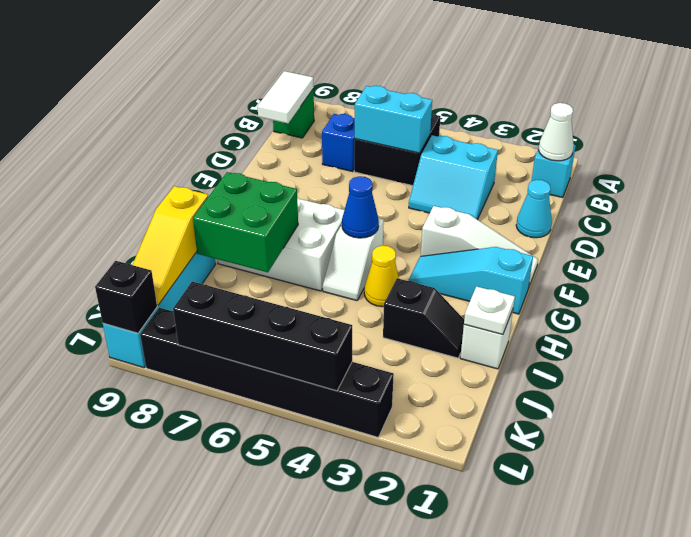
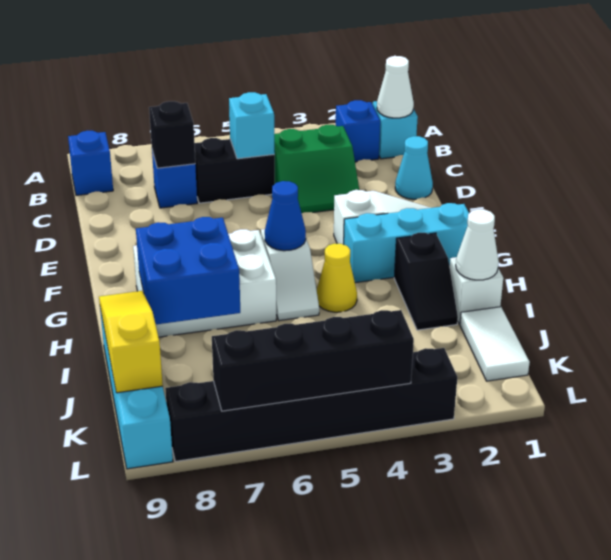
none -> blue 1x1 brick [336,100,380,162]
black 2x2 brick [354,114,440,186] -> black 1x2 brick [194,138,275,203]
green 1x1 brick [273,89,314,138] -> blue 1x1 brick [68,131,113,195]
white 1x2 tile [257,71,314,123] -> white 1x2 tile moved to [460,307,530,381]
cyan 2x2 slope [409,135,498,220] -> green 2x2 slope [274,125,359,213]
cyan 1x2 brick [355,86,432,153] -> cyan 1x1 brick [229,92,275,159]
cyan 1x3 slope [409,247,533,314] -> cyan 1x3 brick [344,203,469,283]
green 2x2 brick [193,172,298,272] -> blue 2x2 brick [136,217,240,324]
white 1x1 plate [464,287,515,334] -> white 1x1 cone [456,209,499,280]
black 1x2 slope [383,278,464,358] -> black 1x2 slope turned to [394,233,458,330]
yellow 1x3 slope [133,186,208,305] -> yellow 1x3 slope turned to [99,291,163,393]
black 1x1 brick [95,261,157,333] -> black 1x1 brick moved to [149,101,195,168]

